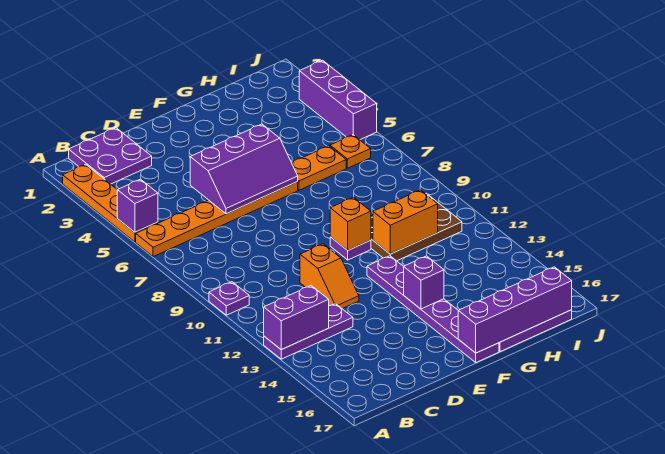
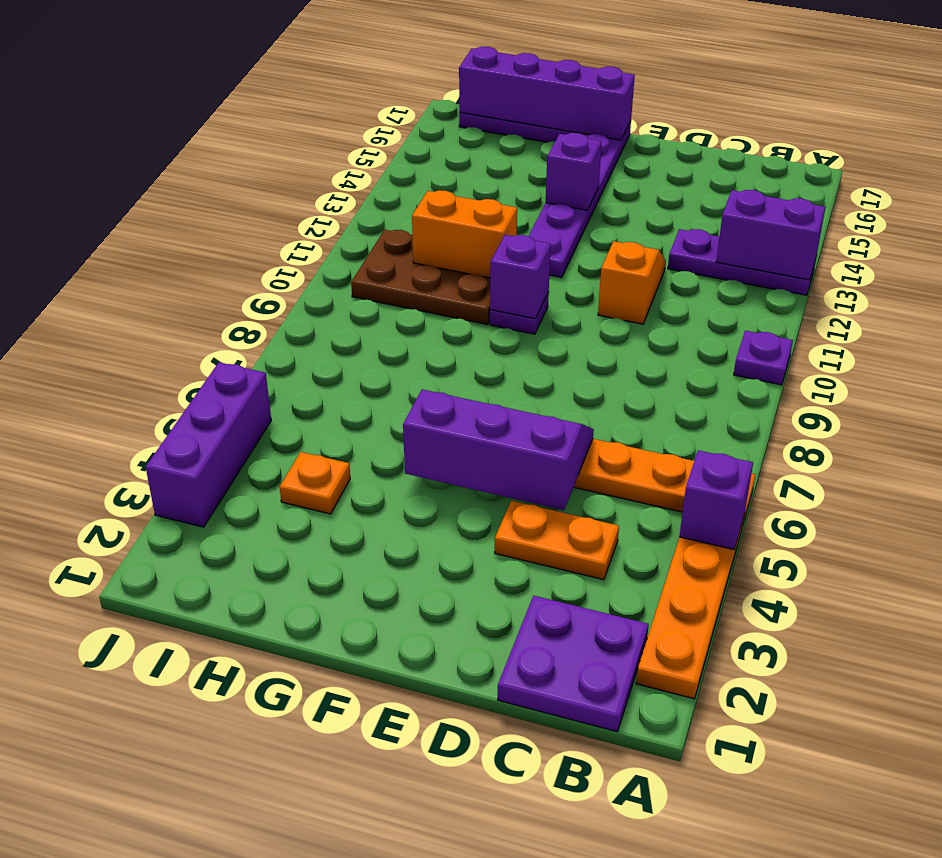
orange 1x1 brick [330,197,371,250] -> purple 1x1 brick [490,235,551,319]
orange 1x2 plate [292,146,346,190] -> orange 1x2 plate moved to [495,501,619,580]
orange 1x1 plate [330,135,371,168] -> orange 1x1 plate moved to [280,452,350,514]

